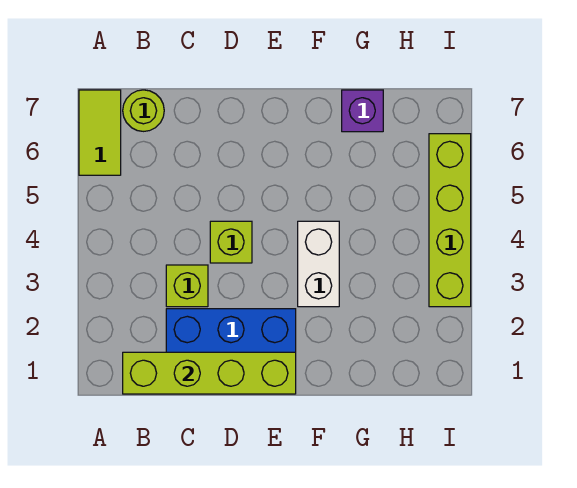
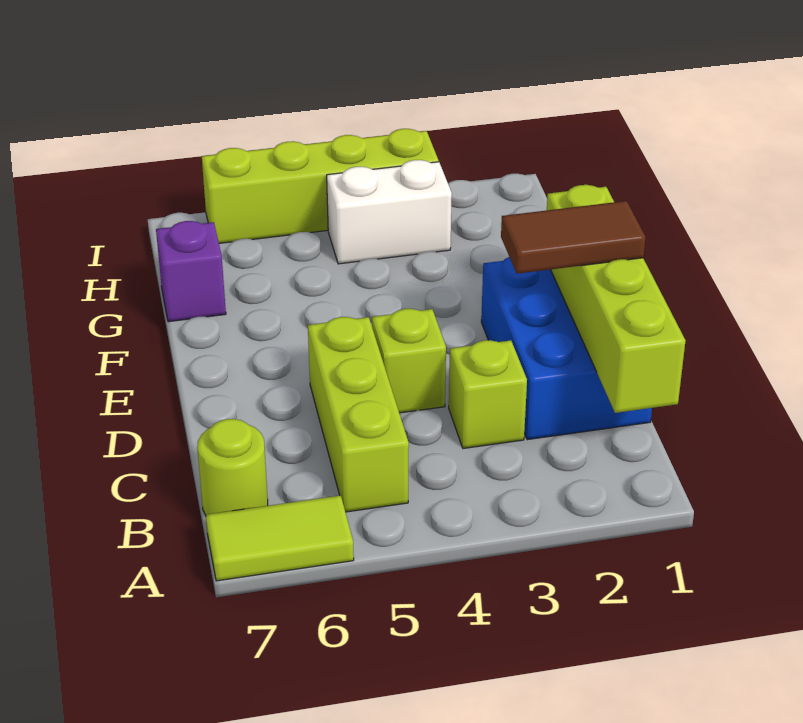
none -> lime 1x3 brick [308,317,409,512]
none -> brown 1x2 tile [501,201,645,274]
white 1x2 brick [298,221,339,307] -> white 1x2 brick moved to [327,160,452,264]

